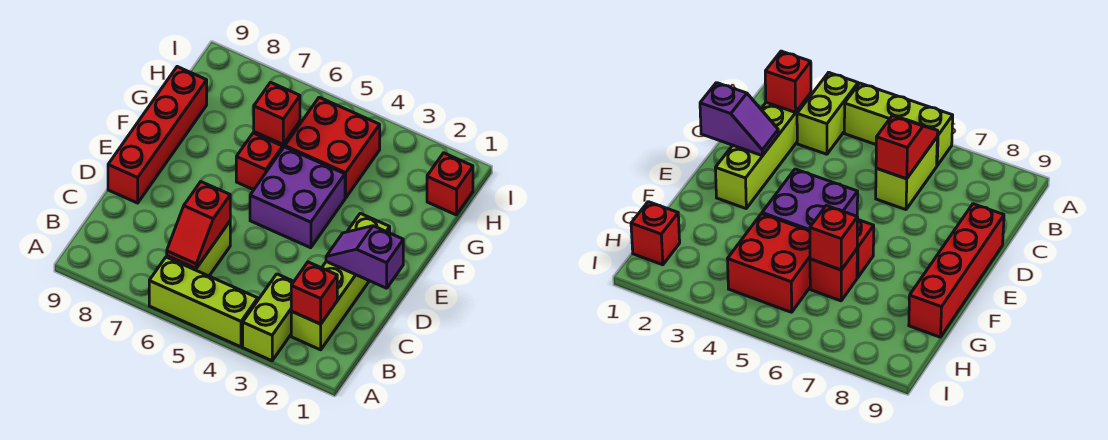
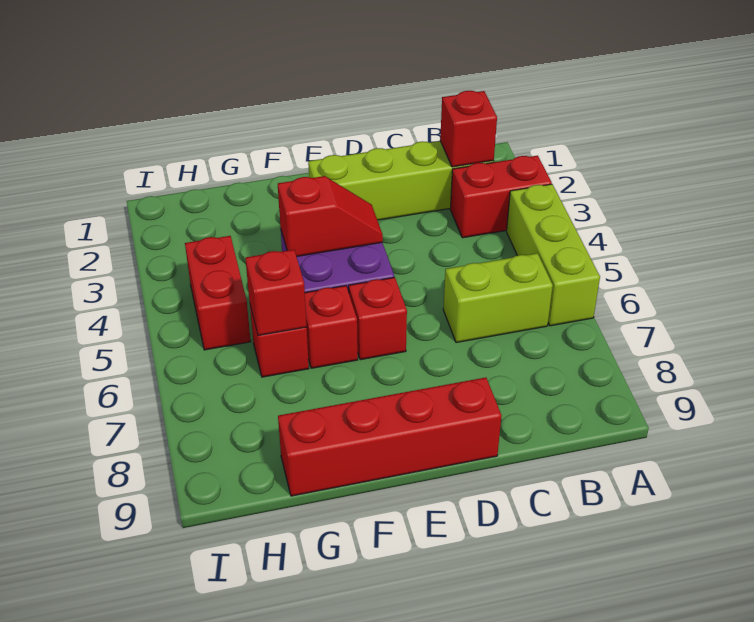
lime 1x2 brick [243,274,294,361] -> red 1x2 brick [450,156,552,238]
red 1x2 slope [167,182,230,268] -> red 1x2 slope moved to [278,176,383,257]
purple 1x2 slope [326,226,403,288] -> none
red 2x2 brick [285,97,380,198] -> red 1x2 brick [185,236,251,350]
red 1x1 brick [427,153,473,215] -> red 1x1 brick moved to [349,277,407,360]

